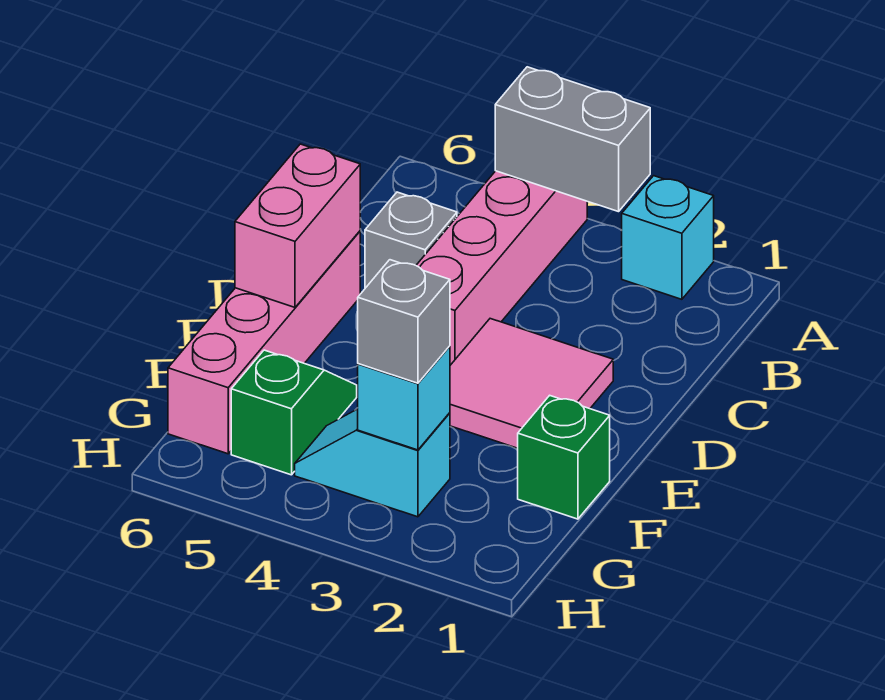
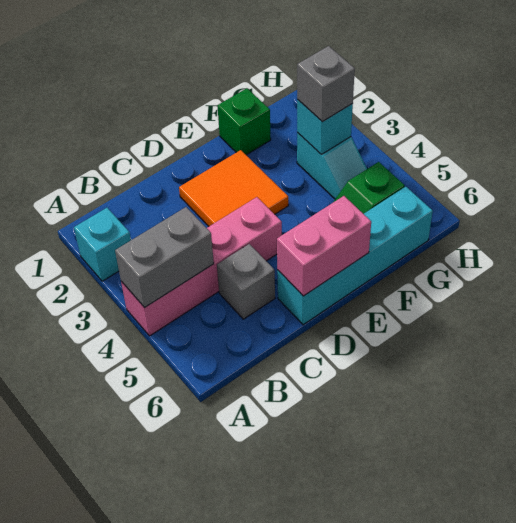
grey 1x2 brick [495,67,650,212] -> grey 1x2 brick turned to [115,207,214,307]
pink 2x2 tile [450,319,613,448] -> orange 2x2 tile [179,150,288,226]
pink 1x4 brick [168,231,360,454] -> cyan 1x4 brick [277,187,433,325]

